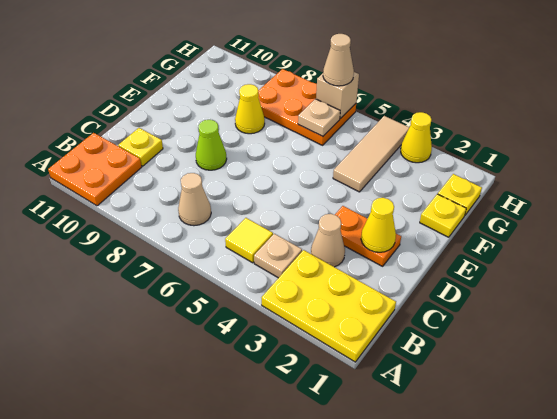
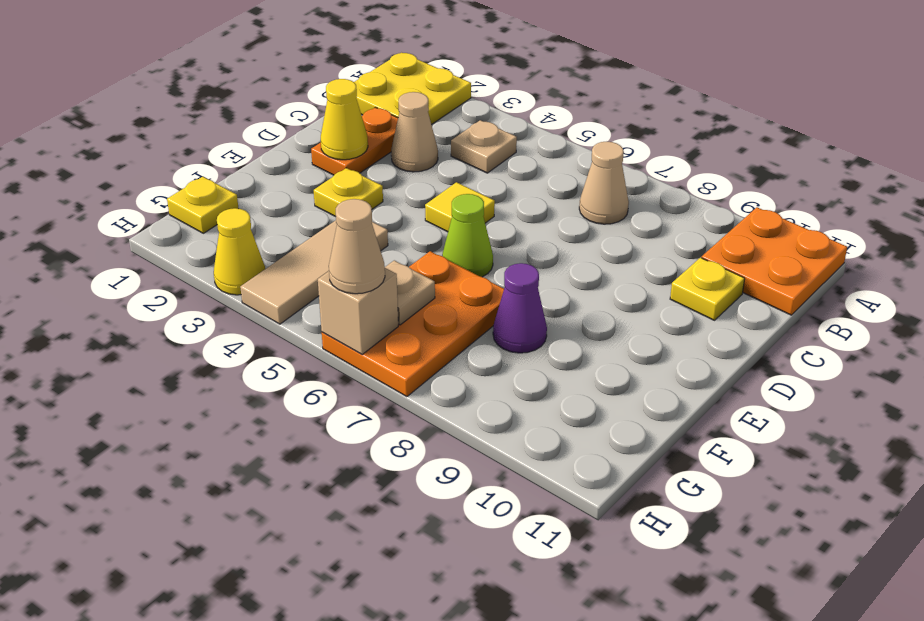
yellow 2x3 plate [261,250,396,362] -> yellow 2x2 plate [354,53,471,125]
yellow 1x1 tile [225,218,273,263] -> yellow 1x1 tile moved to [425,182,495,232]
orange 1x2 plate [335,206,401,266] -> orange 1x2 plate turned to [311,107,398,175]
lime 1x1 cone [196,120,227,170] -> lime 1x1 cone moved to [442,194,493,277]
yellow 1x1 plate [420,194,466,237] -> yellow 1x1 plate moved to [314,168,383,217]
yellow 1x1 cone [235,84,265,134] -> purple 1x1 cone [493,263,547,353]
orange 2x3 plate [258,69,356,145] -> orange 2x3 plate turned to [322,251,504,397]

